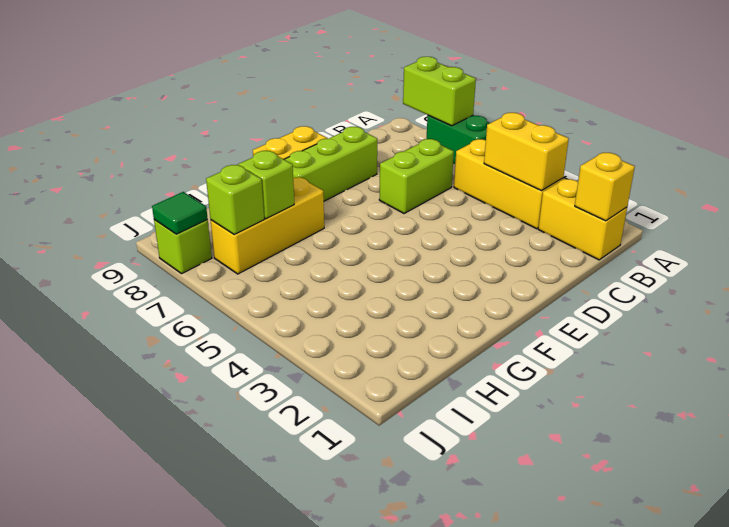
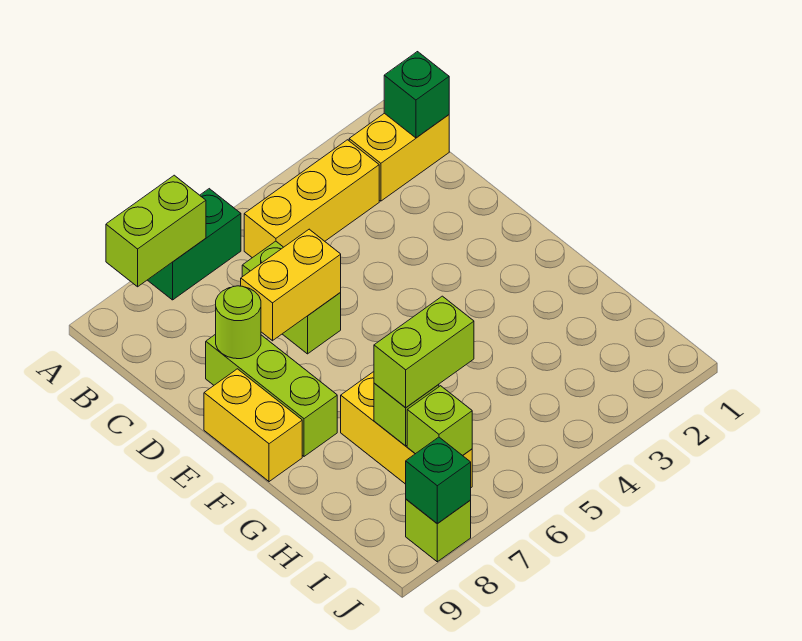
yellow 1x1 brick [575,153,635,221] -> green 1x1 brick [384,52,449,138]
yellow 1x2 brick [484,113,569,191] -> yellow 1x2 brick moved to [241,229,341,341]
none -> lime 1x1 round brick [216,286,261,359]
none -> lime 1x2 brick [374,296,474,408]
green 1x1 tile [152,192,208,234] -> green 1x1 brick [406,437,471,524]

